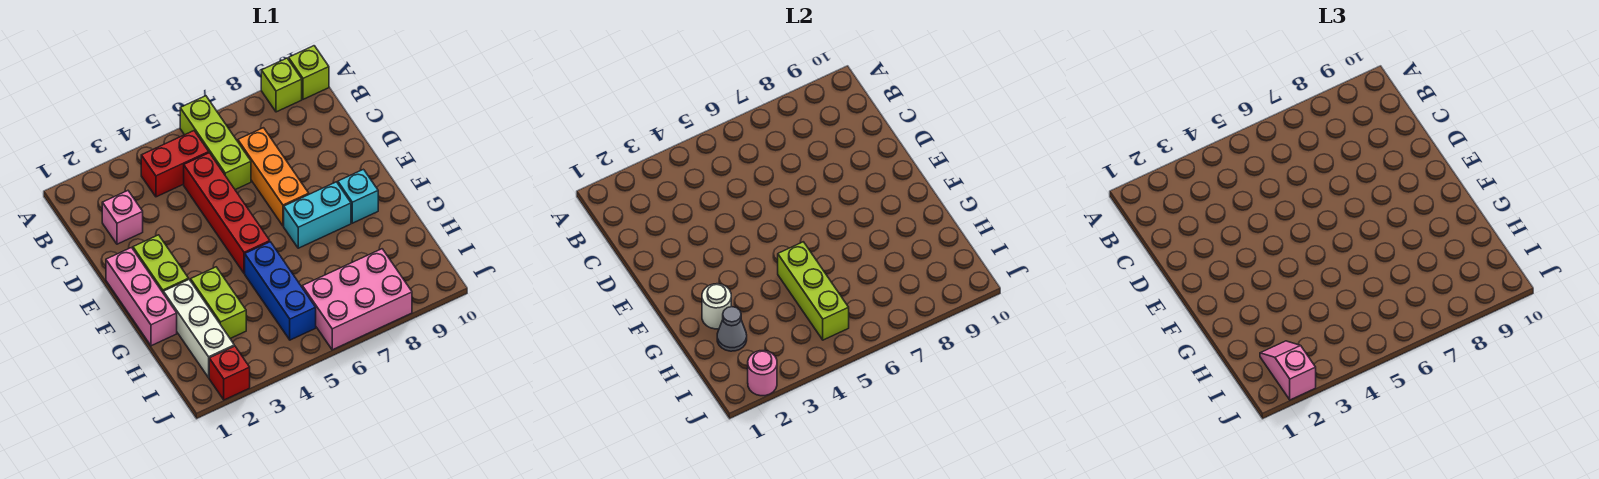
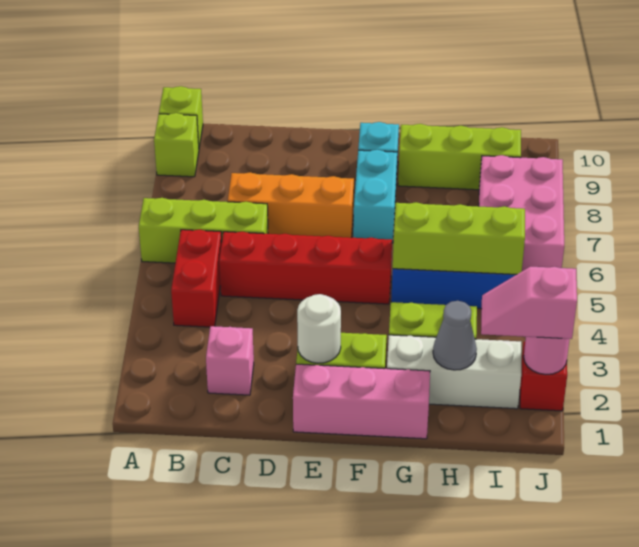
white 1x1 round brick [702,284,731,329] -> white 1x1 round brick moved to [297,294,341,363]
none -> lime 1x3 brick [398,124,521,190]

